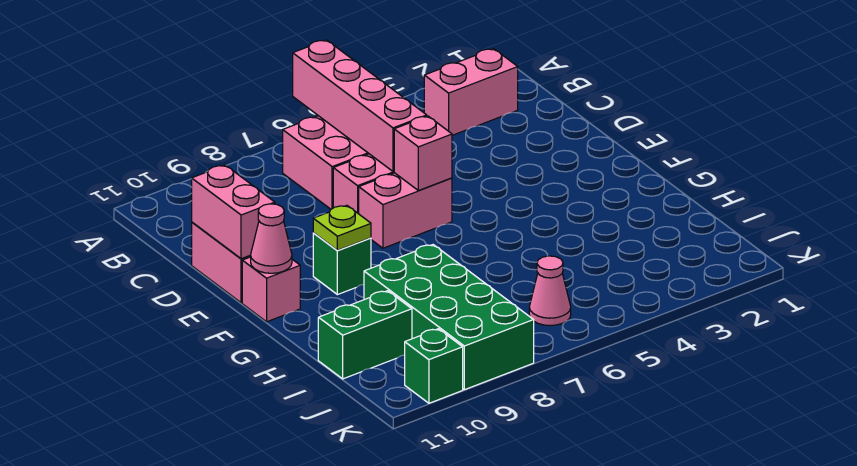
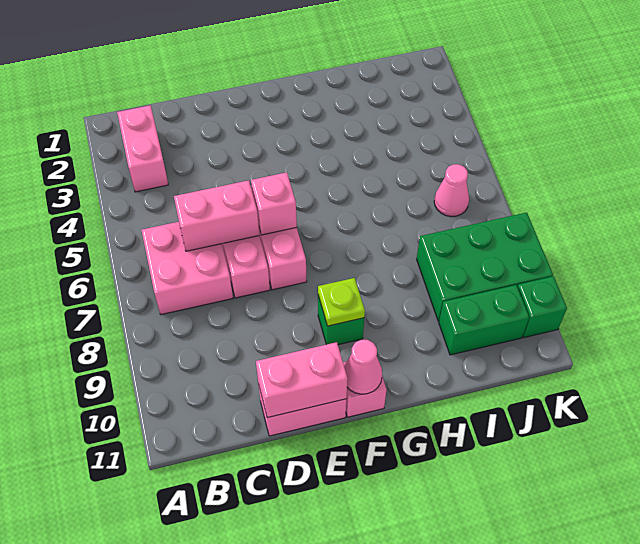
pink 1x4 brick [293,40,427,171] -> pink 1x2 brick [174,180,259,251]
green 2x4 brick [364,245,534,390] -> green 2x3 brick [417,213,553,321]
green 1x2 brick [318,291,412,379] -> green 1x2 brick turned to [439,285,529,355]

